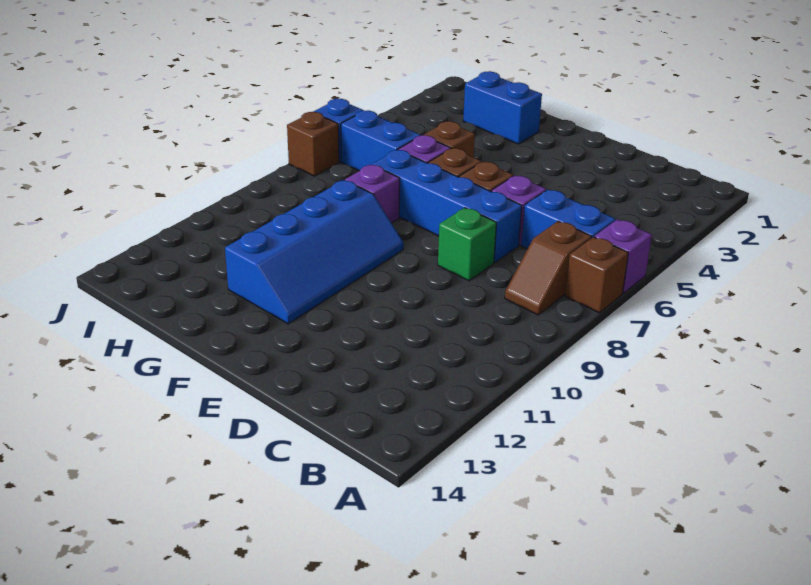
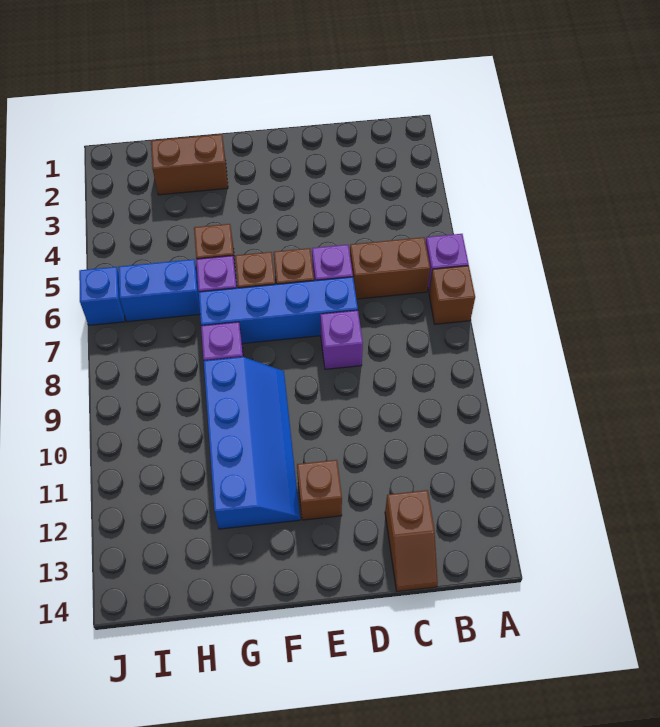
blue 1x2 brick [521,190,615,249] -> brown 1x2 brick [350,237,430,299]
brown 1x2 slope [505,221,592,315] -> brown 1x2 slope moved to [385,490,438,591]
green 1x1 brick [438,208,496,281] -> purple 1x1 brick [320,310,363,369]
blue 1x2 brick [463,71,542,144] -> brown 1x2 brick [151,134,228,195]
brown 1x1 brick [287,112,339,176] -> brown 1x1 brick moved to [297,460,342,520]

